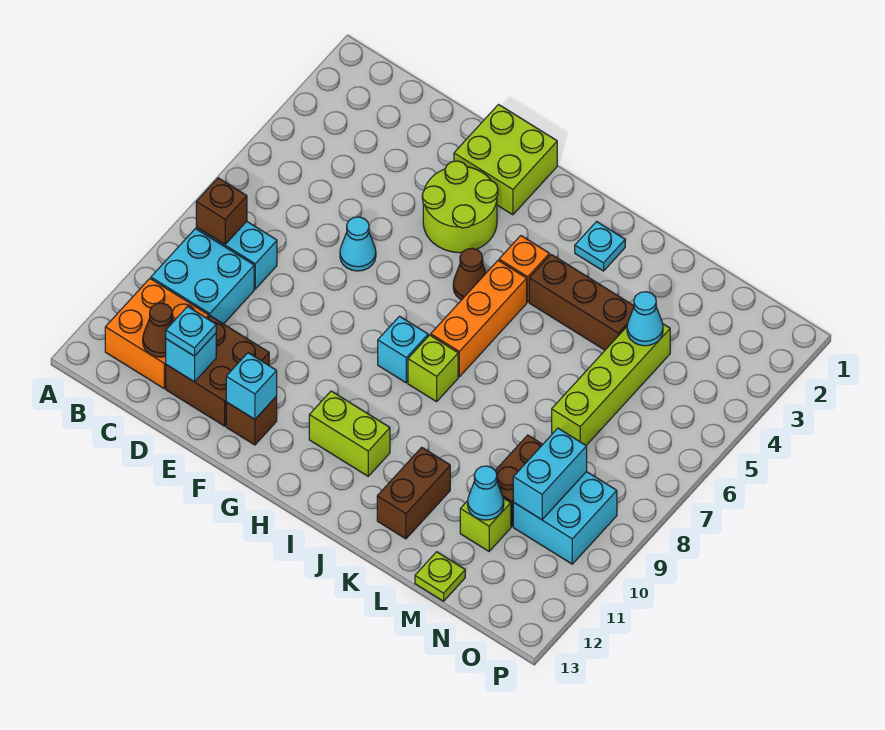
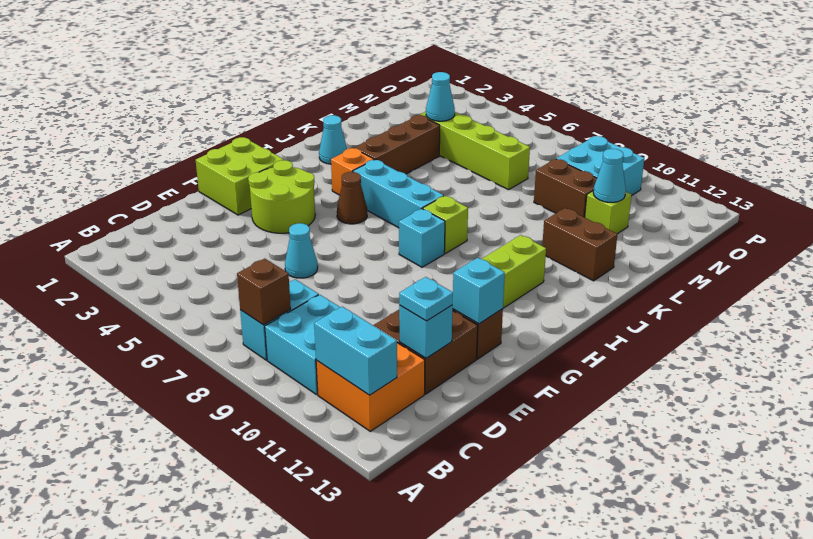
brown 1x1 cone [143,303,173,357] -> none
orange 1x3 brick [431,261,527,377] -> cyan 1x3 brick [353,160,444,228]
cyan 1x1 plate [575,222,625,271] -> cyan 1x1 cone [319,115,347,164]
lime 1x1 plate [415,552,465,601] -> none
cyan 1x2 brick [513,428,587,520] -> cyan 1x2 brick moved to [314,307,397,395]

